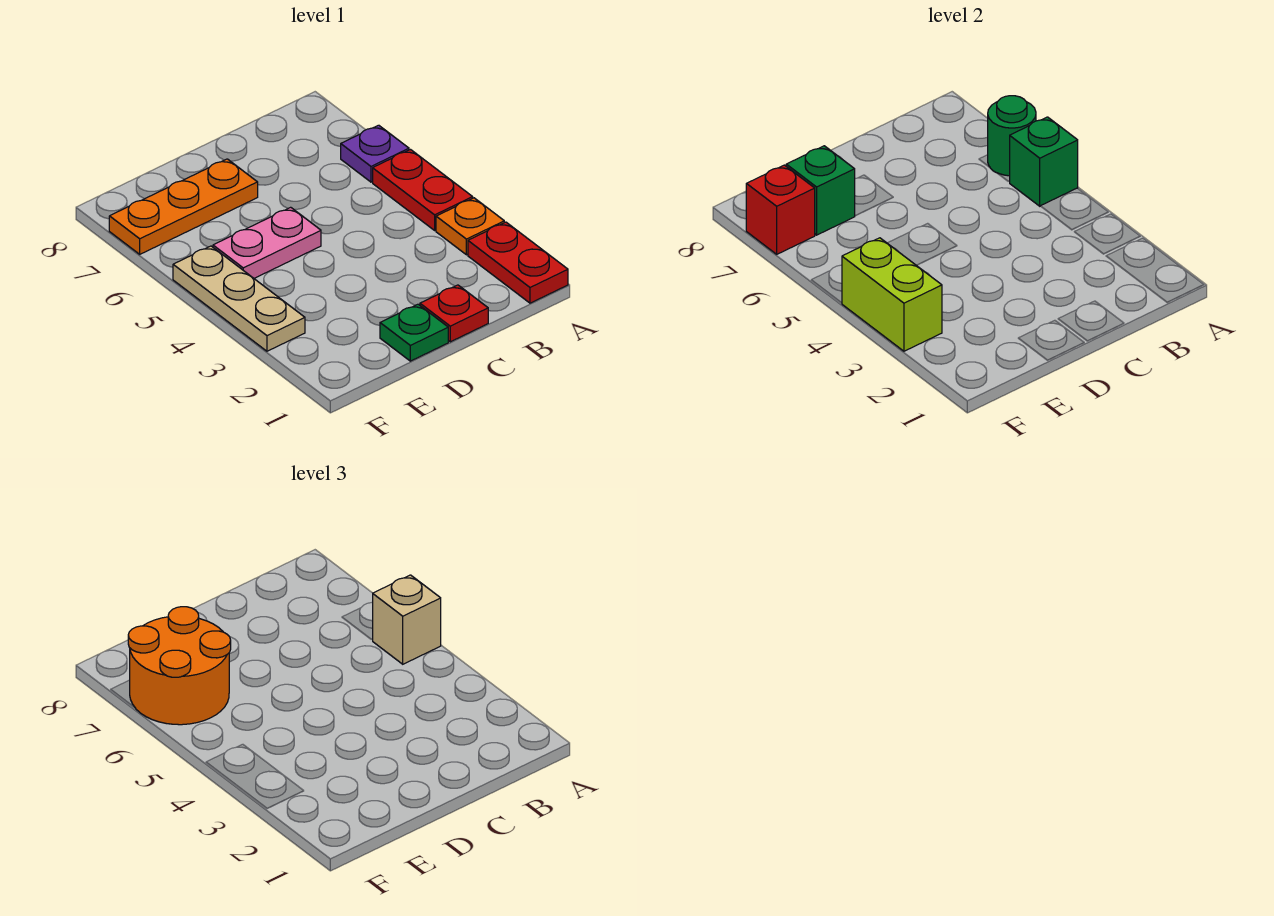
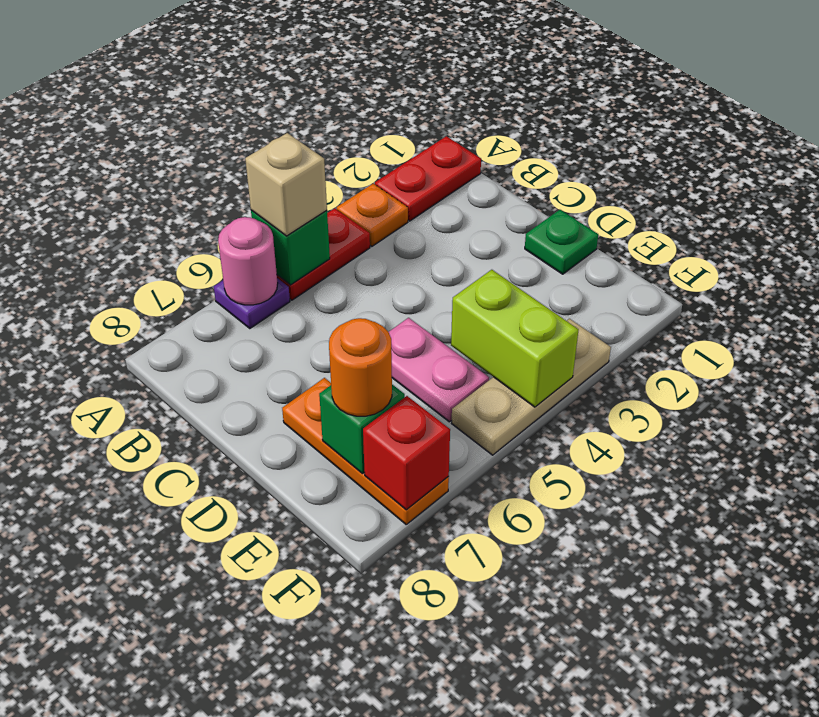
green 1x1 round brick [988,96,1036,176] -> pink 1x1 round brick [218,217,278,305]
red 1x1 plate [420,285,488,342] -> none
orange 2x2 round brick [128,607,231,725] -> orange 1x1 round brick [329,318,392,416]
lime 1x2 brick [842,238,942,351] -> lime 1x2 brick turned to [451,270,578,407]

